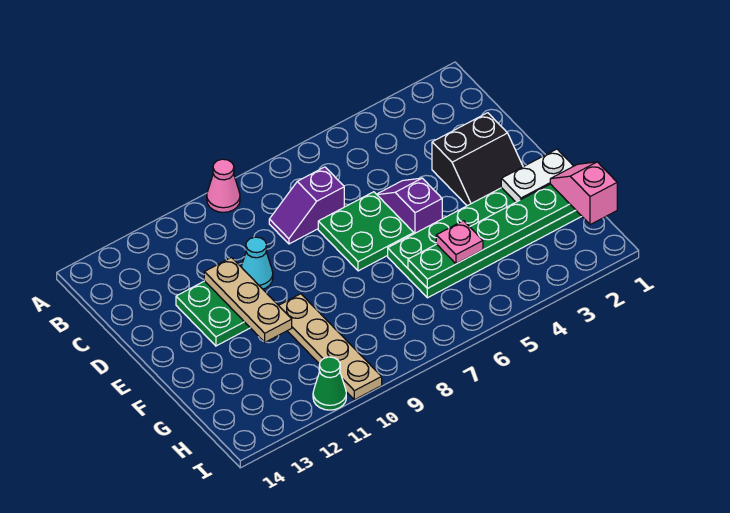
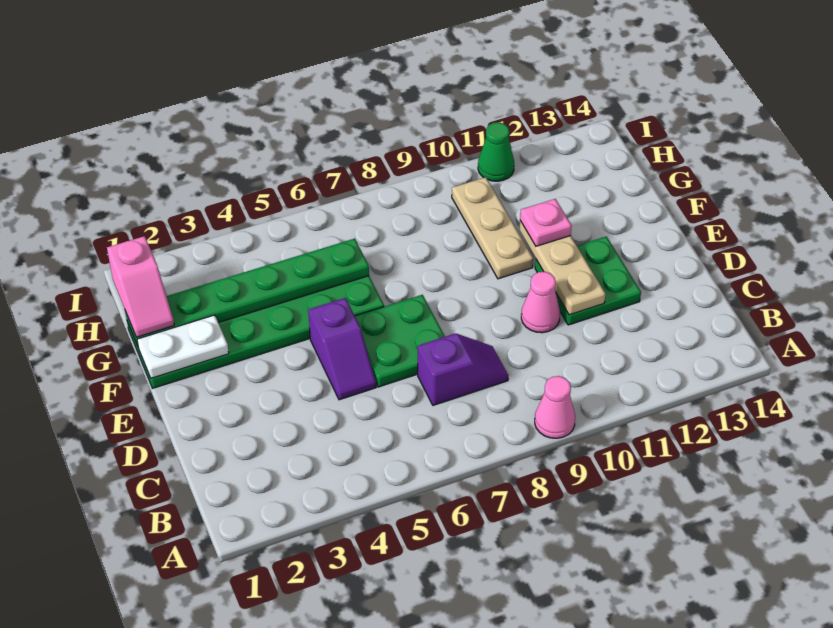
black 2x2 slope [432,113,523,206] -> none
cyan 1x1 cone [241,237,273,289] -> pink 1x1 cone [521,272,560,333]
tan 1x4 plate [279,294,382,400] -> tan 1x3 plate [452,177,533,279]
pink 1x1 plate [436,221,483,264] -> pink 1x1 plate moved to [520,199,572,246]

